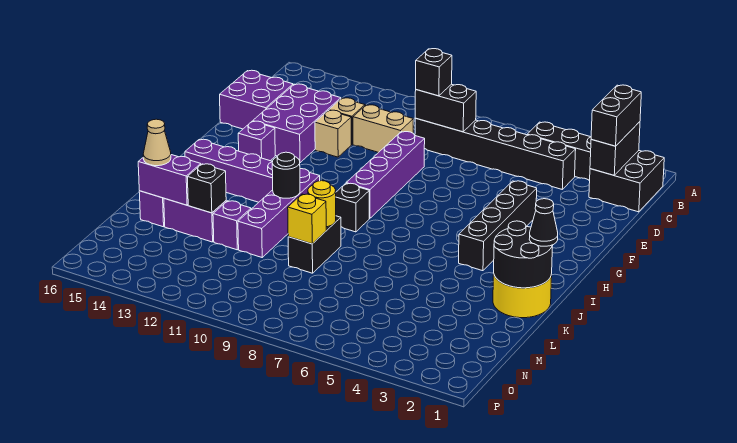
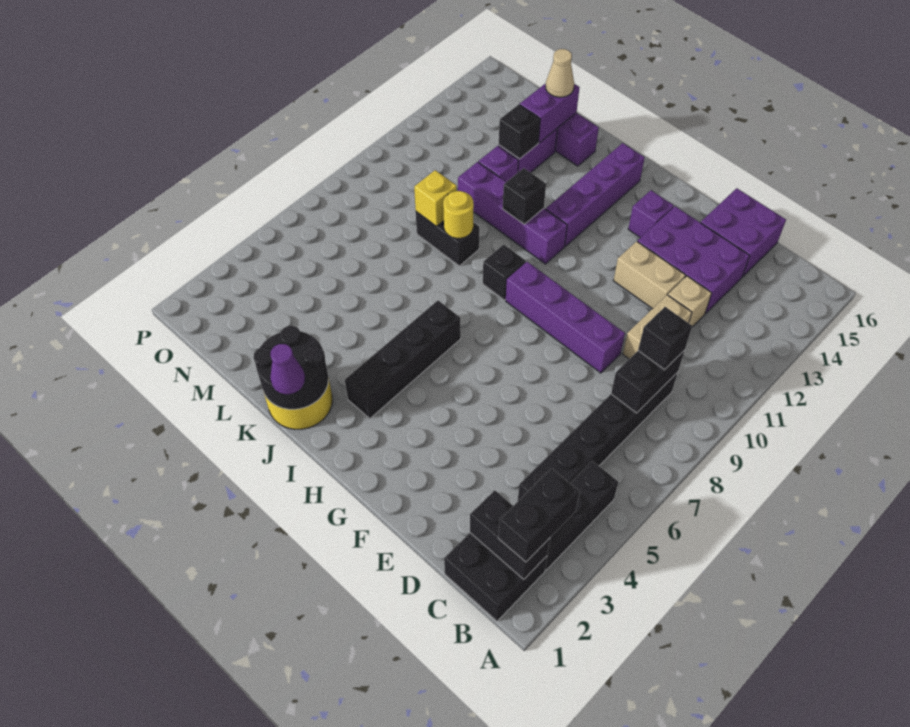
black 1x2 brick [591,85,641,146] -> black 1x2 brick turned to [498,468,580,562]
tan 1x1 brick [315,110,351,157] -> tan 1x2 brick [614,241,686,309]
black 1x4 brick [459,181,537,271] -> black 1x4 brick turned to [345,300,461,419]
black 1x1 cone [529,199,558,246] -> purple 1x1 cone [270,344,305,394]
black 1x1 round brick [272,152,300,198] -> black 1x1 brick [503,168,546,224]

